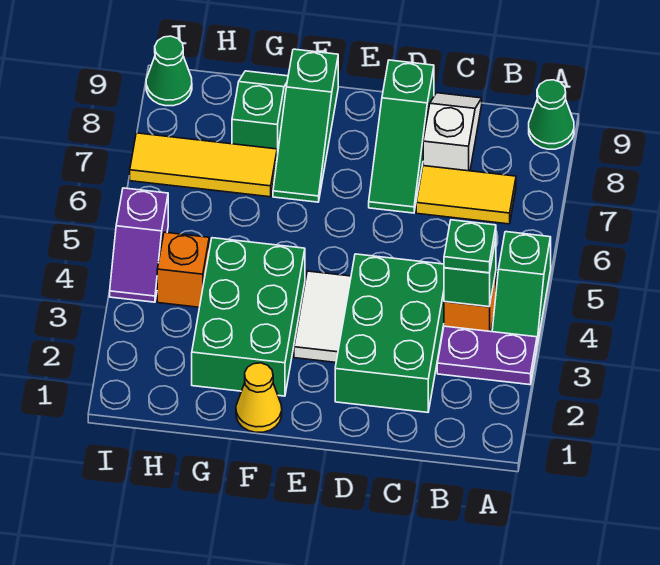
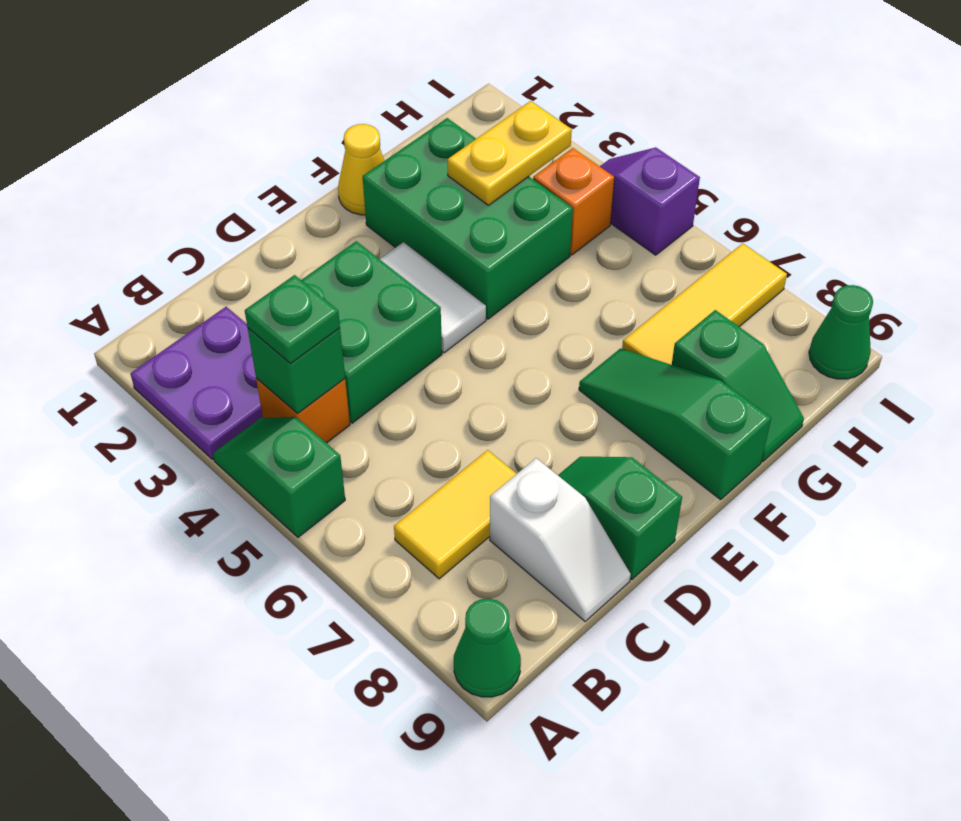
purple 1x2 plate [437,326,537,385] -> purple 2x2 plate [130,307,263,460]
green 2x3 brick [335,254,444,412] -> green 2x2 brick [302,241,442,423]
green 1x3 slope [369,60,434,213] -> green 1x2 slope [558,457,682,580]
none -> yellow 1x2 plate [447,101,572,205]

